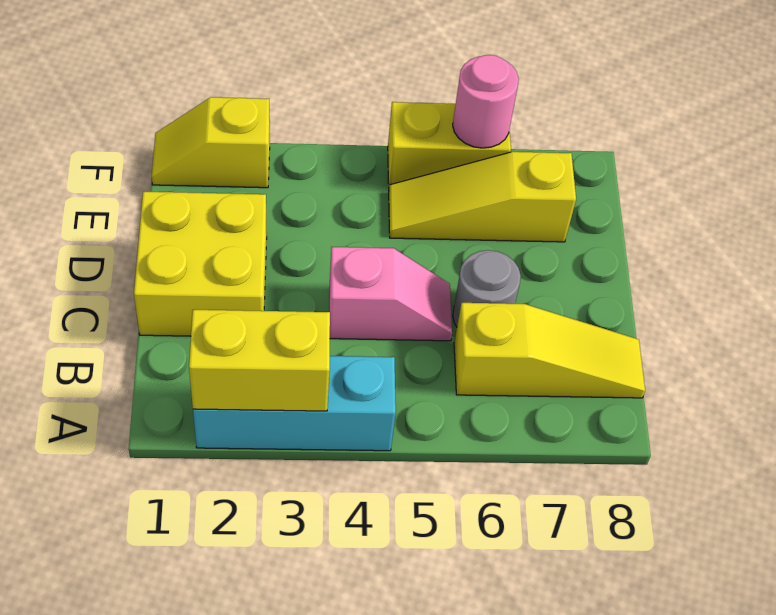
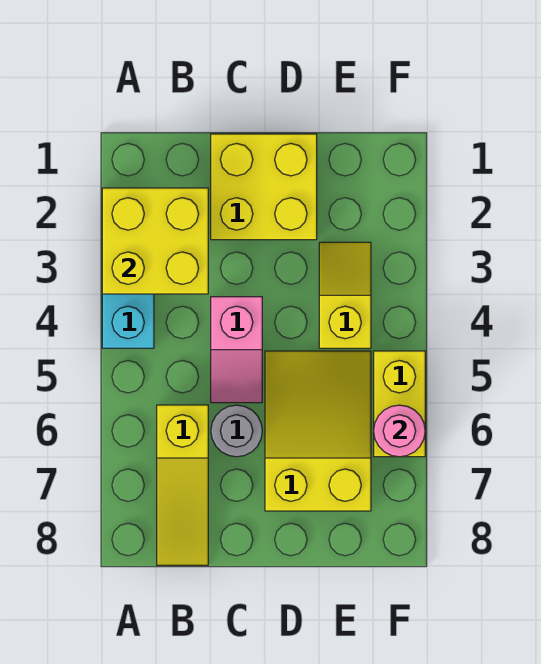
yellow 1x2 brick [189,310,330,411] -> yellow 2x2 brick [102,188,208,294]
yellow 1x3 slope [389,152,576,242] -> yellow 2x3 slope [265,351,371,511]
yellow 1x2 slope [152,97,270,188] -> yellow 1x2 slope moved to [319,242,371,348]

